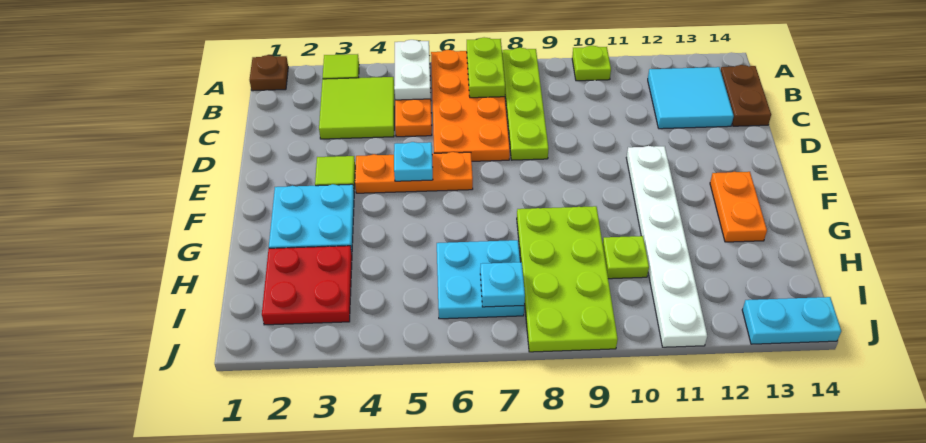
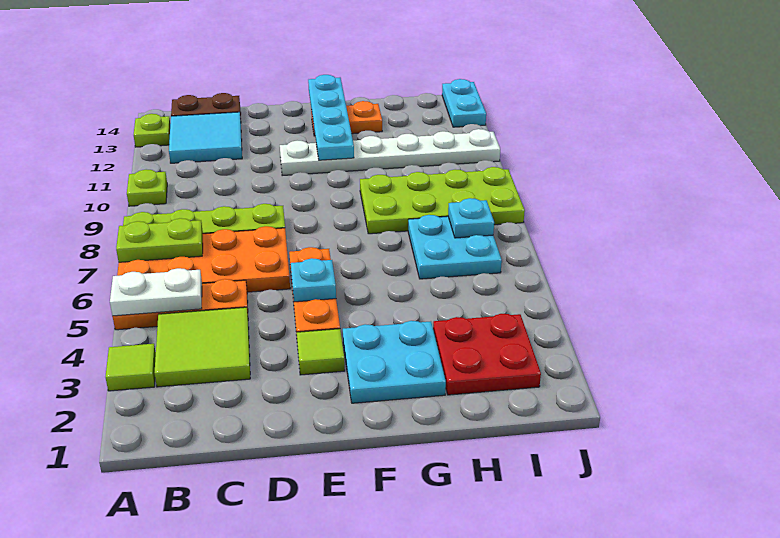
brown 1x1 plate [249,55,288,91] -> none
none -> cyan 1x4 plate [308,75,354,160]
lime 1x1 plate [603,236,649,279] -> lime 1x1 plate moved to [134,114,170,147]

